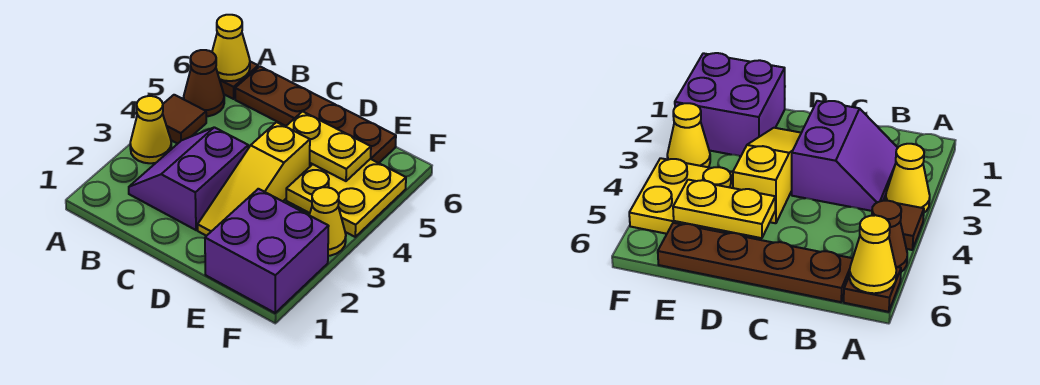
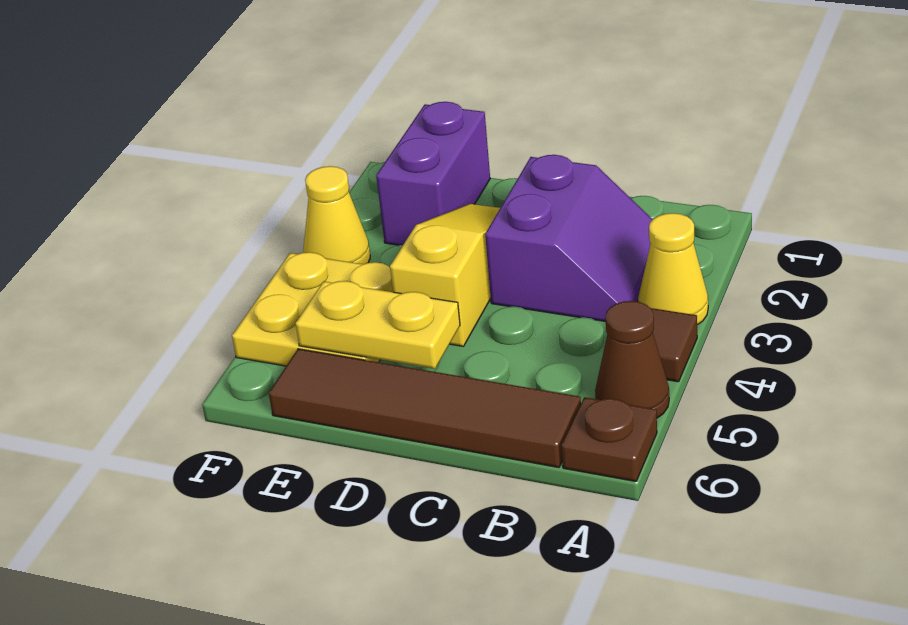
yellow 1x1 cone [212,15,250,81] -> none
brown 1x4 plate [235,66,396,163] -> brown 1x4 tile [269,349,581,468]
purple 2x2 brick [205,189,329,313] -> purple 1x2 brick [376,102,490,245]

